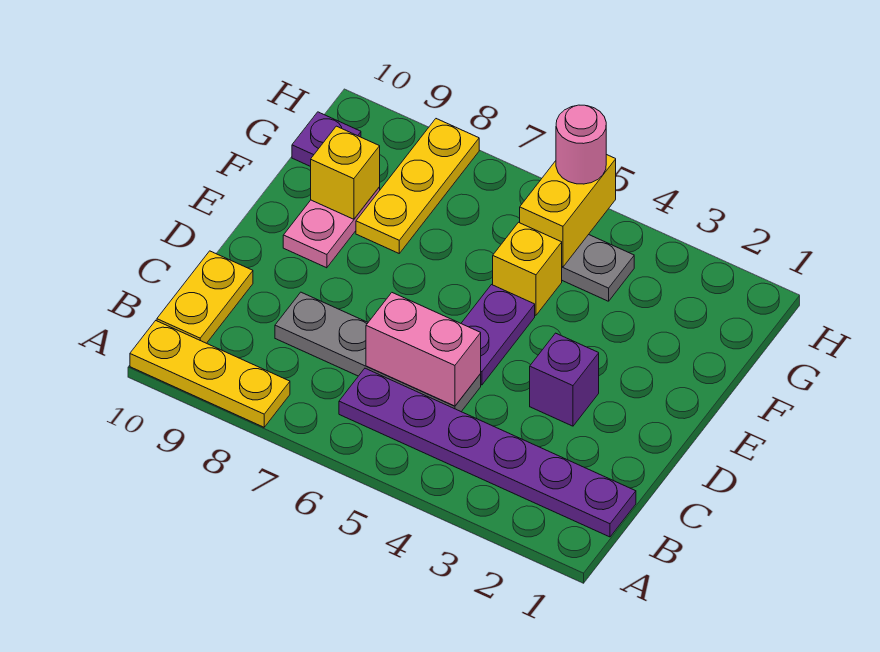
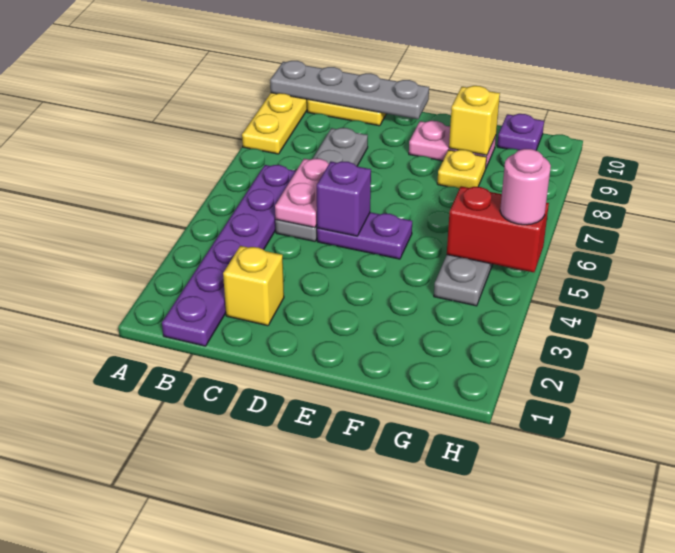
none -> grey 1x4 plate [270,61,429,119]
pink 1x2 brick [366,293,481,406] -> pink 1x2 plate [275,159,329,228]
purple 1x1 brick [530,333,599,426] -> purple 1x1 brick moved to [317,161,371,236]
yellow 1x1 brick [493,222,562,315] -> yellow 1x1 brick moved to [223,246,284,326]
yellow 1x3 plate [356,119,479,253] -> yellow 1x1 plate [437,150,487,189]
yellow 1x2 brick [520,154,616,267] -> red 1x2 brick [447,186,549,272]

